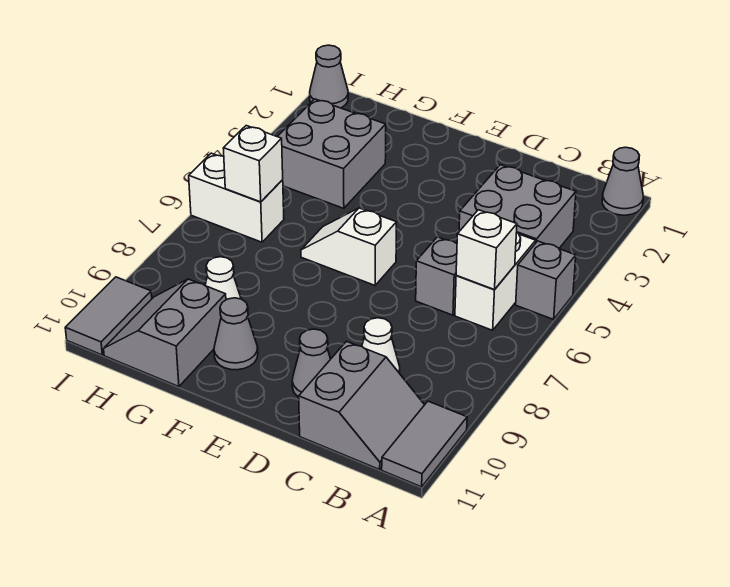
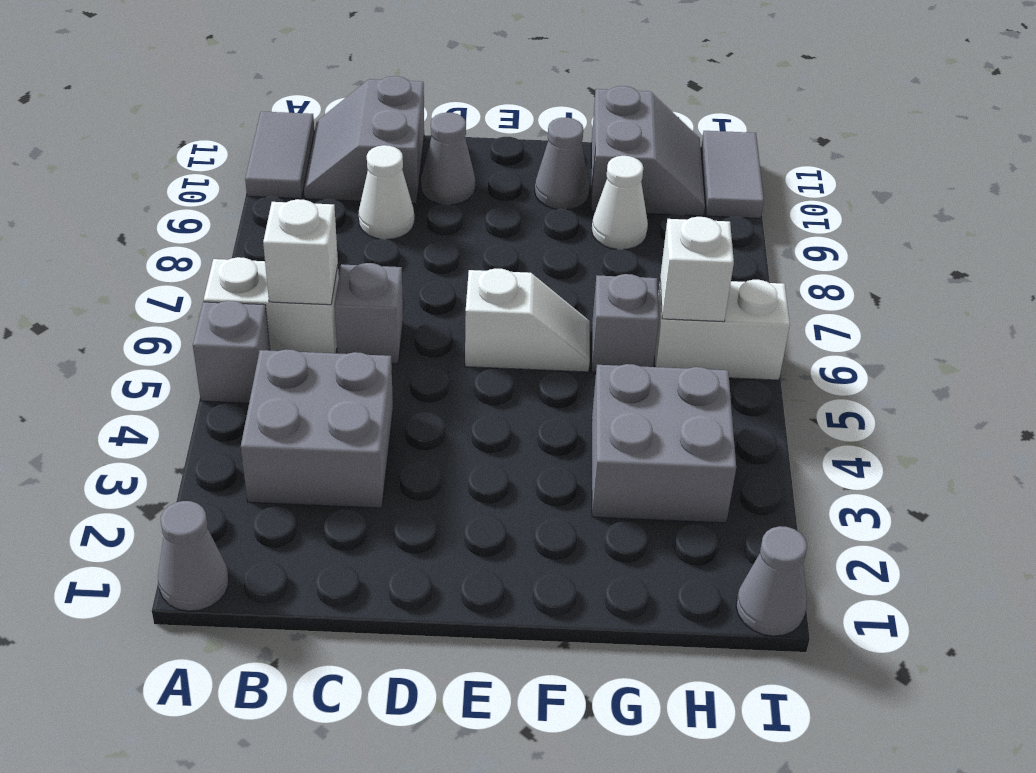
white 1x2 brick [455,233,536,330] -> white 1x2 brick turned to [204,257,339,353]
none -> grey 1x1 brick [592,274,659,372]

